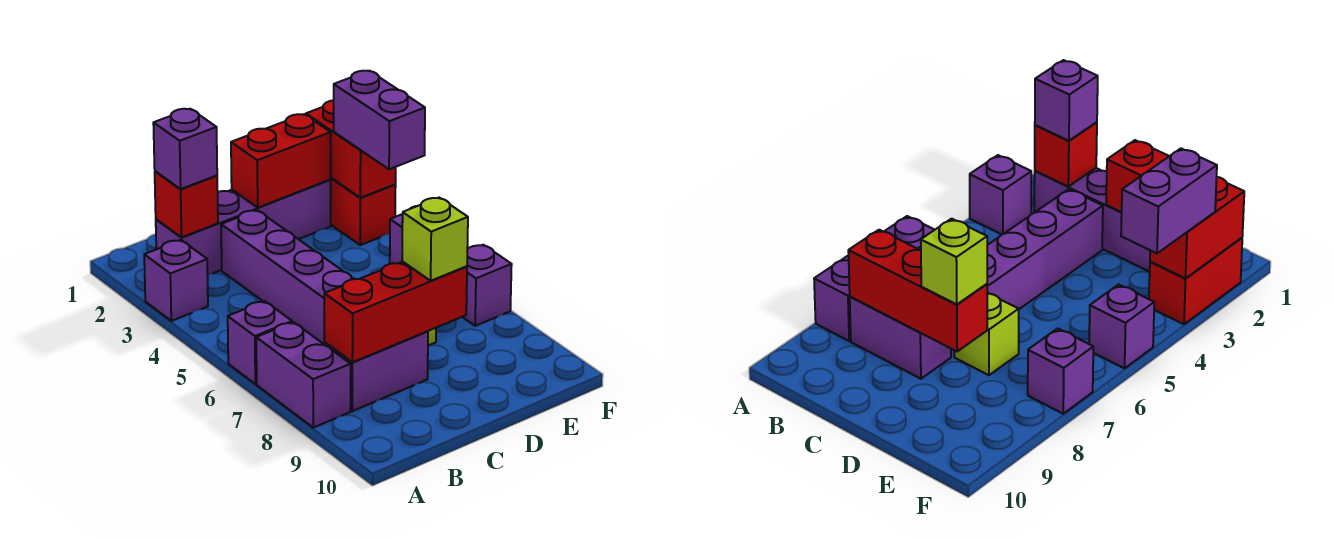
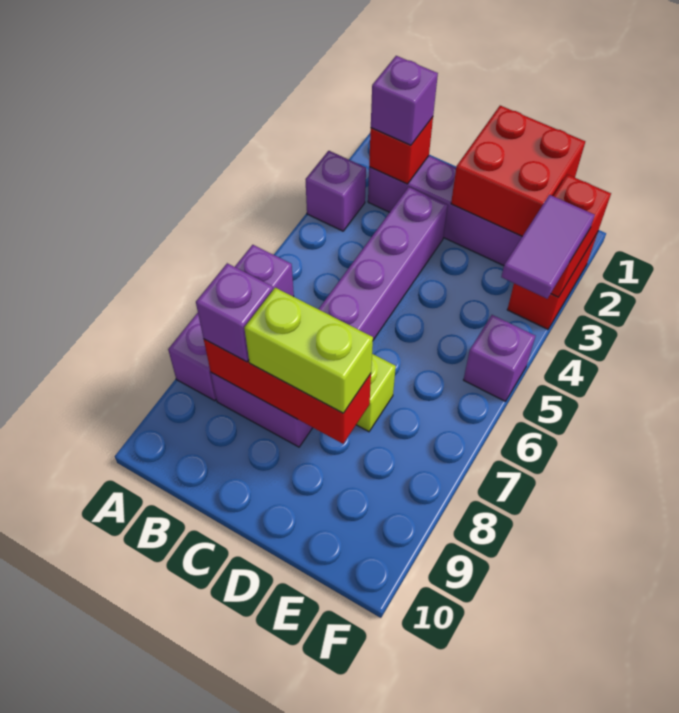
red 1x2 brick [231,114,331,208] -> red 2x2 brick [451,106,585,236]
lime 1x1 brick [402,198,468,281] -> lime 1x2 brick [244,288,373,413]
purple 1x2 brick [334,71,425,169] -> purple 1x2 tile [501,195,595,299]
purple 1x1 brick [463,245,512,326] -> purple 1x1 brick moved to [196,263,273,362]

